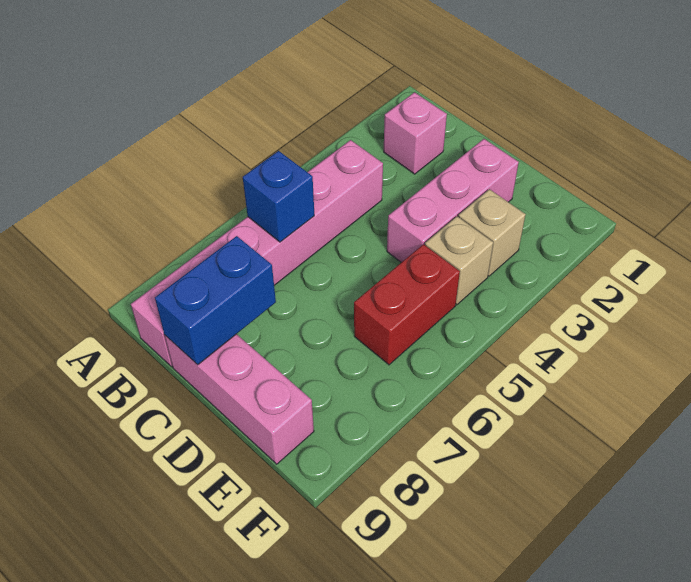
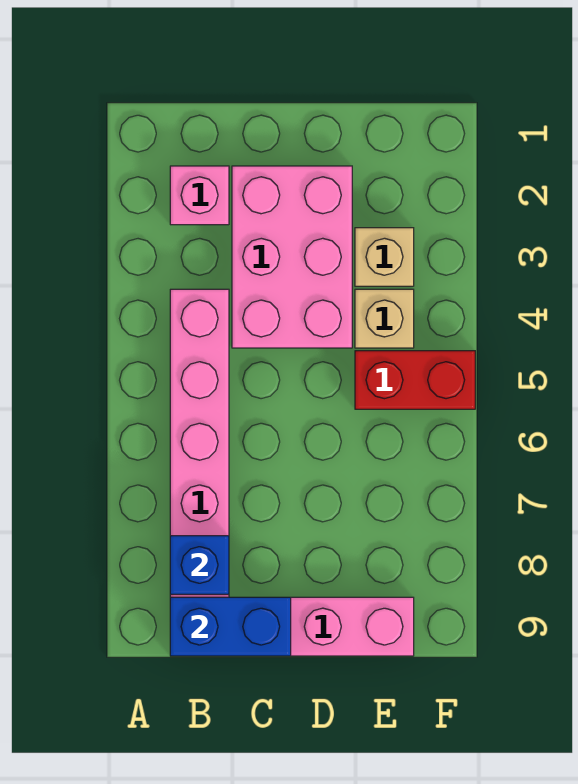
blue 1x1 brick [243,151,314,242] -> blue 1x1 brick moved to [170,536,229,594]
blue 1x2 brick [155,236,276,365] -> blue 1x2 brick turned to [170,597,291,656]
pink 1x3 brick [387,139,519,262] -> pink 2x3 brick [232,166,352,348]
red 1x2 brick [354,244,460,365] -> red 1x2 brick turned to [355,351,475,409]

